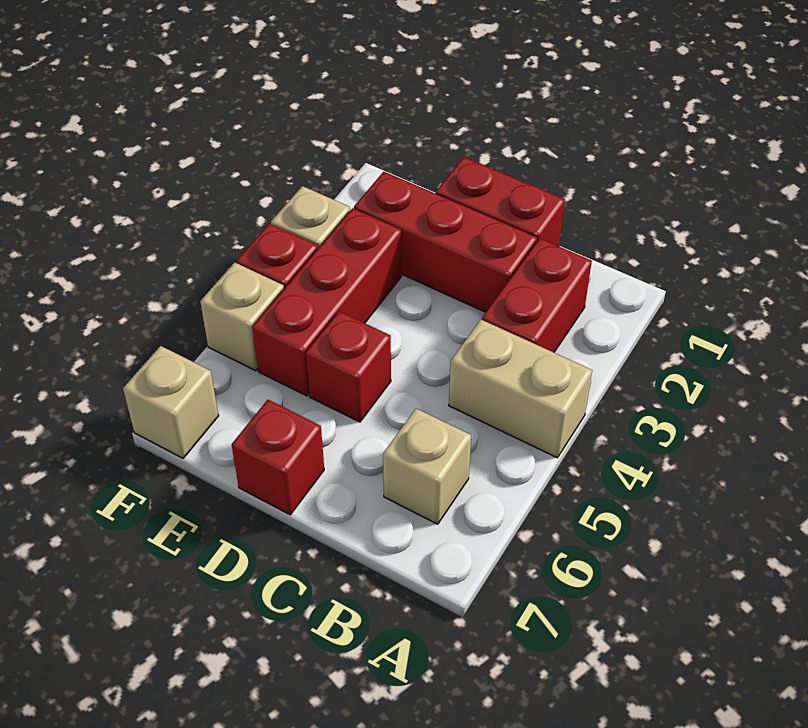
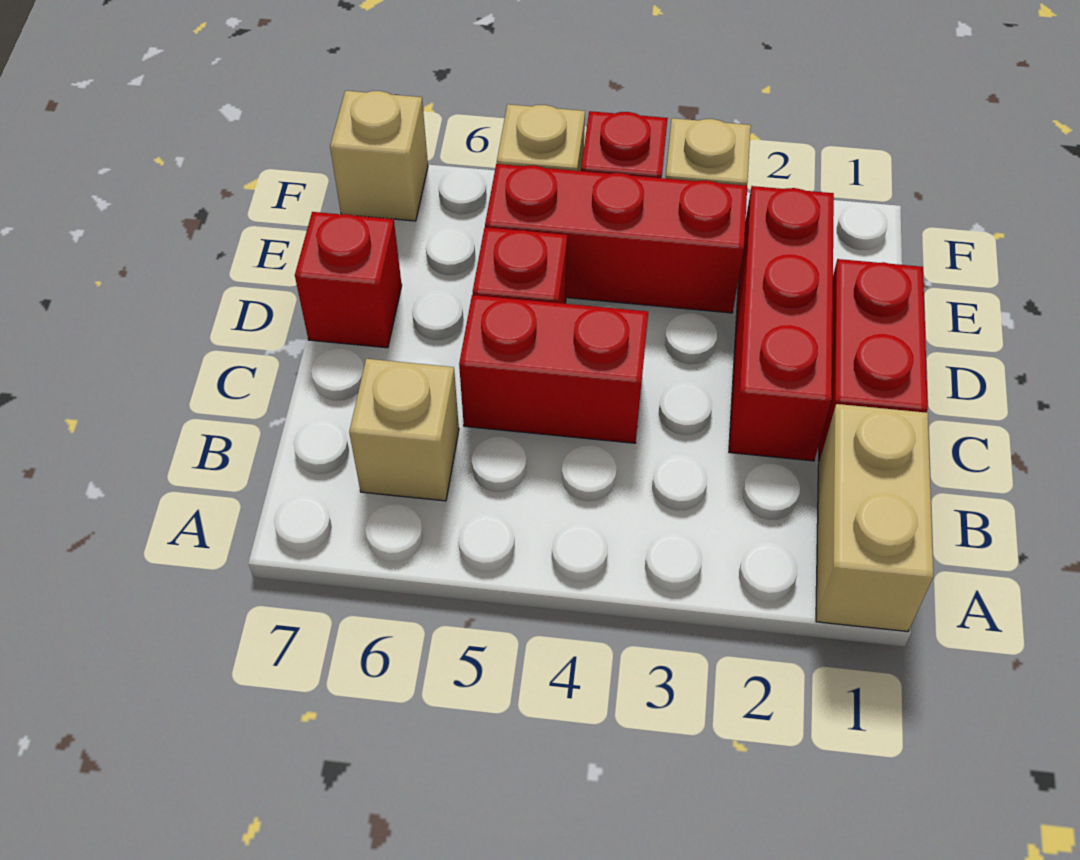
tan 1x2 brick [449,320,592,458] -> tan 1x2 brick moved to [816,404,933,632]
red 1x2 brick [482,238,592,352] -> red 1x2 brick moved to [459,295,648,443]

